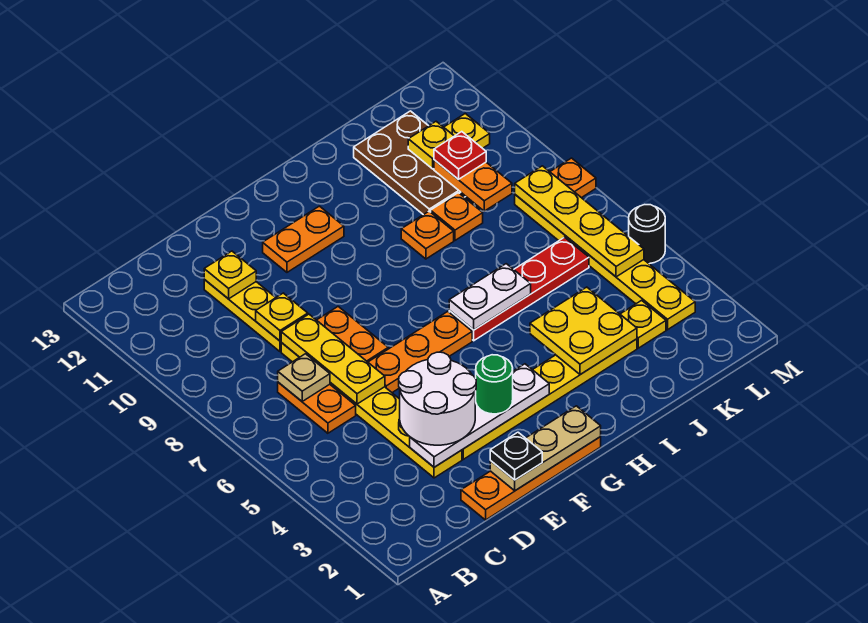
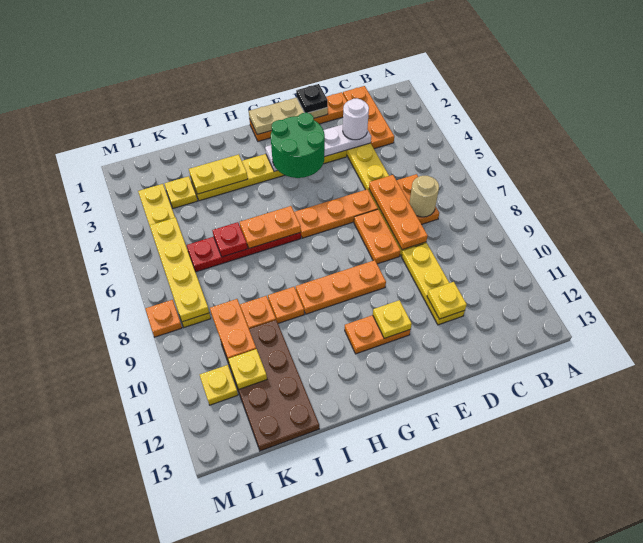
none -> orange 1x3 plate [343,86,394,149]
tan 1x1 plate [278,354,330,401] -> tan 1x1 round brick [409,176,439,217]
white 2x2 round brick [399,352,476,445] -> white 1x1 round brick [343,98,369,140]
yellow 1x3 plate [281,314,385,404] -> orange 1x3 plate [369,175,428,250]
yellow 1x1 plate [256,293,308,341] -> yellow 1x1 plate moved to [373,300,412,338]
green 1x1 round brick [476,355,513,414] -> green 2x2 round brick [271,113,325,178]
none -> orange 1x3 plate [296,260,386,314]
white 1x2 plate [449,264,531,330] -> orange 1x2 plate [240,206,301,248]
yellow 2x2 plate [530,287,637,375] -> yellow 1x2 plate [189,154,248,194]
brown 2x3 plate [354,111,466,215] -> brown 2x4 plate [221,320,319,451]
red 1x1 plate [434,132,486,179] -> red 1x1 plate moved to [212,222,247,257]
black 1x1 round brick [629,205,665,264] -> none

